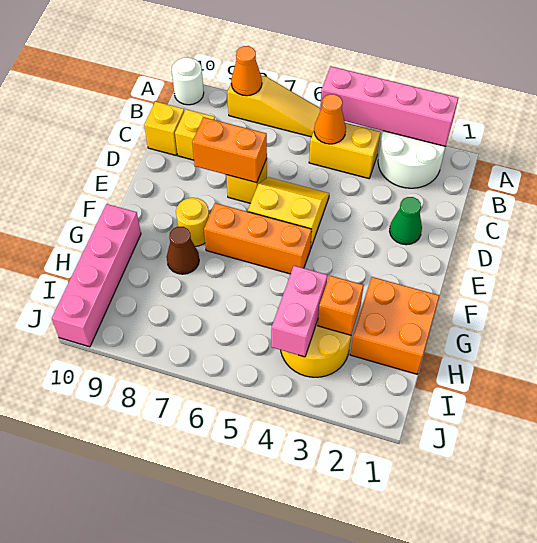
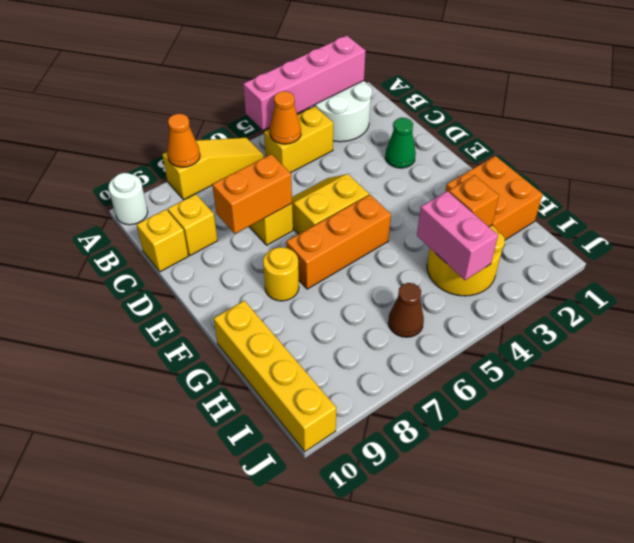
brown 1x1 cone [167,226,199,274] -> brown 1x1 cone moved to [388,283,424,337]
pink 1x4 brick [52,204,141,347] -> yellow 1x4 brick [214,300,336,452]

